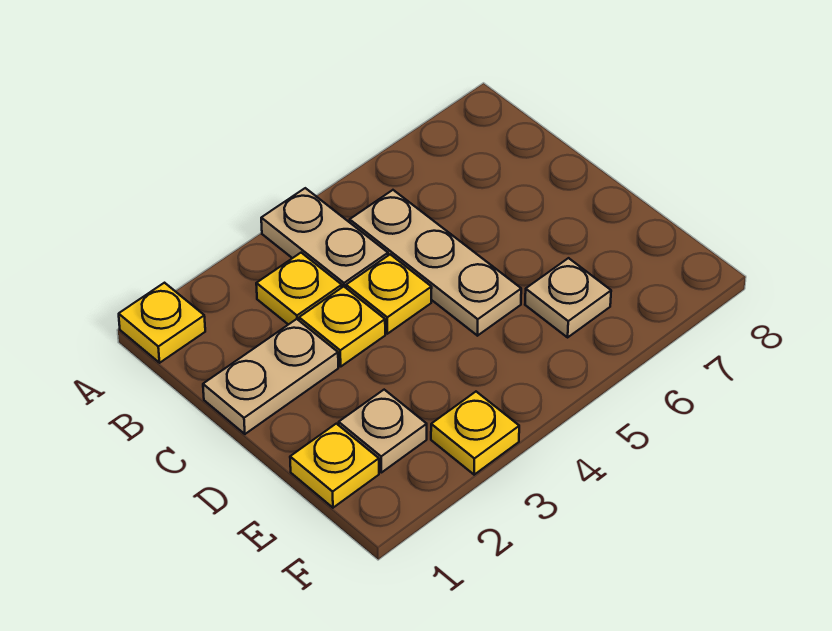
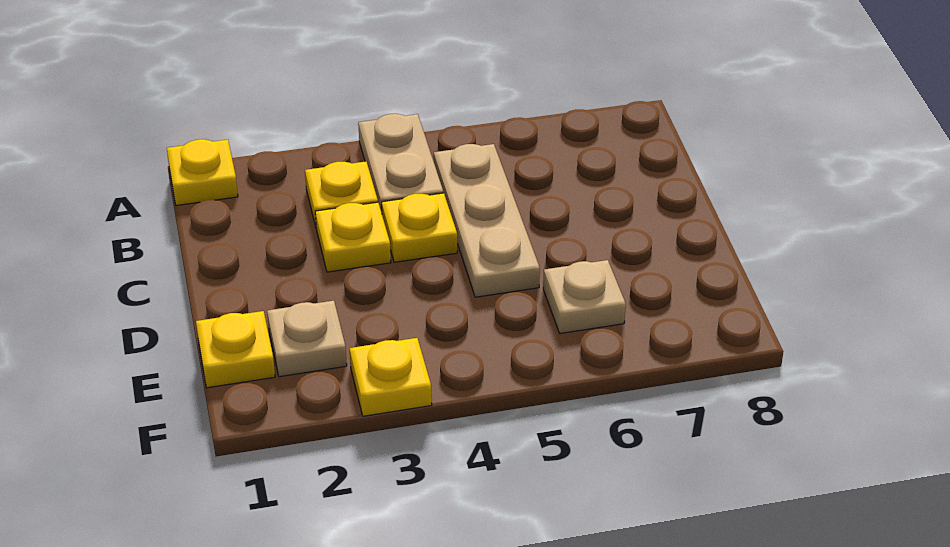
tan 1x2 plate [203,319,338,434] -> none

